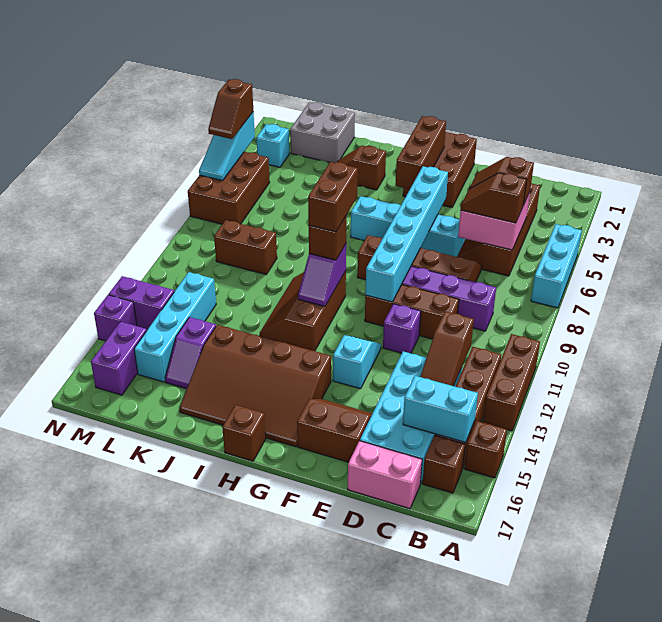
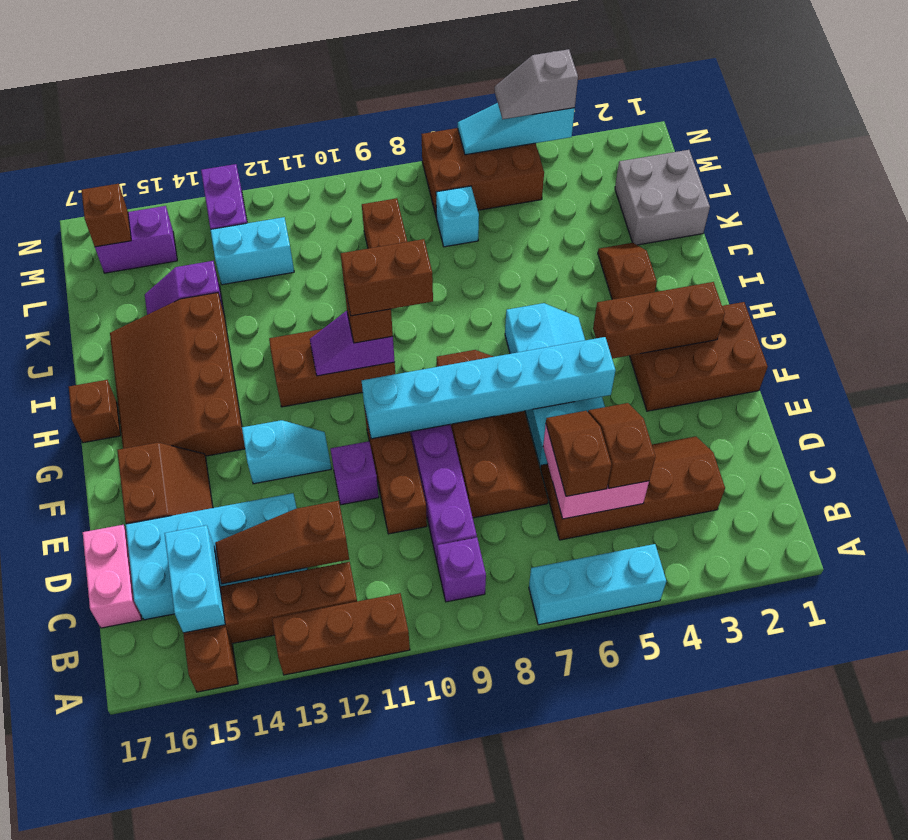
brown 1x1 brick [422,435,465,493] -> brown 1x1 brick moved to [82,184,131,247]
cyan 1x4 brick [134,272,216,382] -> cyan 1x2 brick [210,217,294,285]
cyan 1x1 brick [256,124,289,167] -> cyan 1x1 brick moved to [436,186,479,247]
brown 1x2 slope [208,79,253,139] -> grey 1x2 slope [495,49,578,119]
purple 1x1 brick [94,295,137,341] -> purple 1x1 brick moved to [437,538,486,602]

